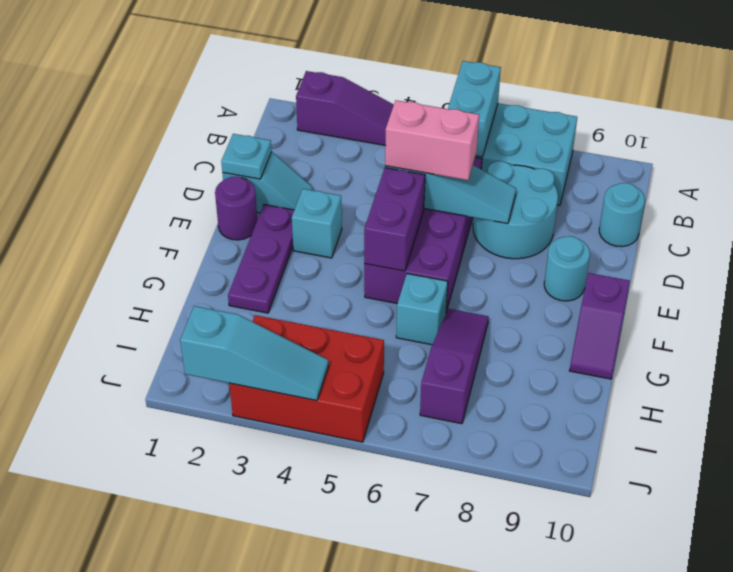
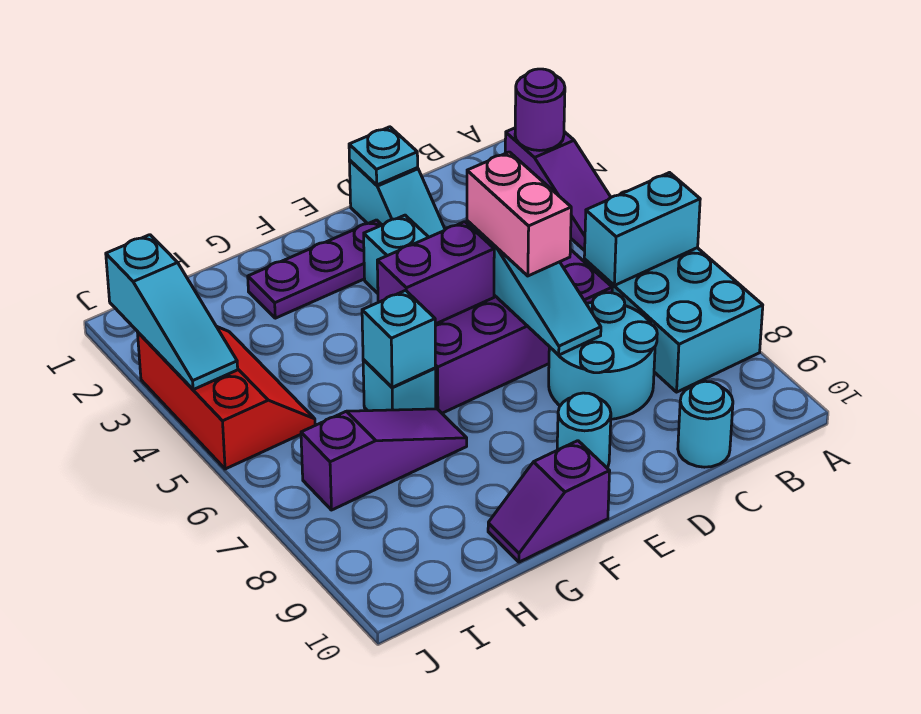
purple 1x1 round brick [215,177,257,240] -> purple 1x1 round brick moved to [515,69,565,151]
none -> cyan 1x1 brick [362,290,436,387]
red 2x3 brick [229,315,384,442] -> red 2x3 slope [138,327,315,469]

